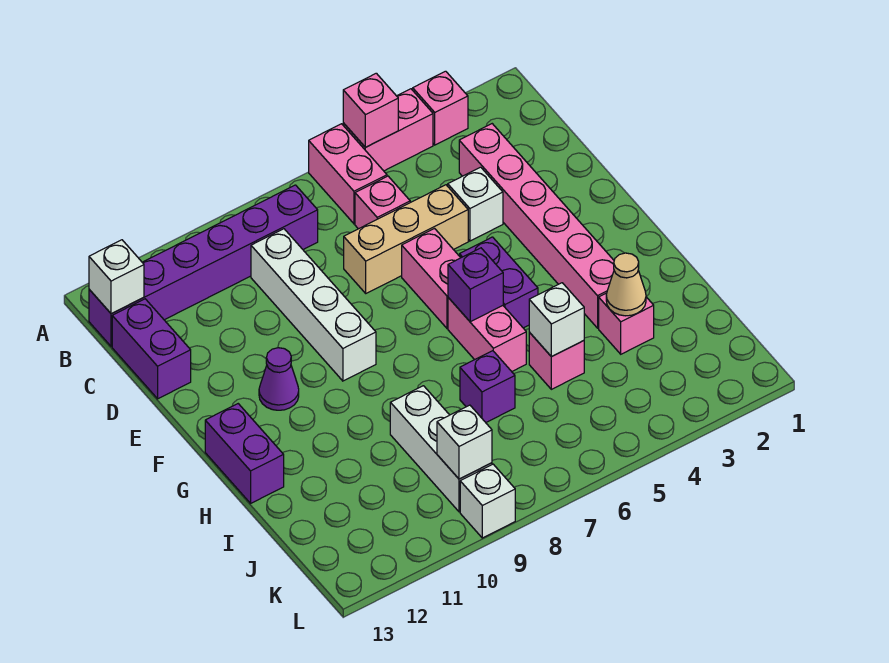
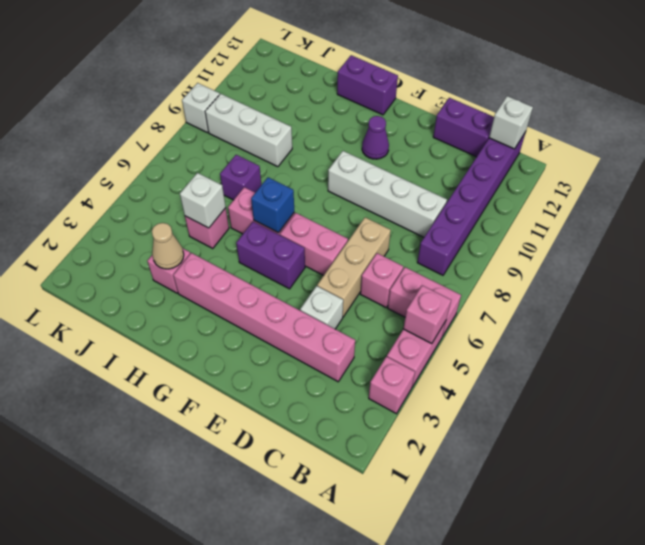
purple 1x1 brick [448,248,503,322] -> blue 1x1 brick [251,177,294,233]
white 1x1 brick [437,405,492,479] -> none

